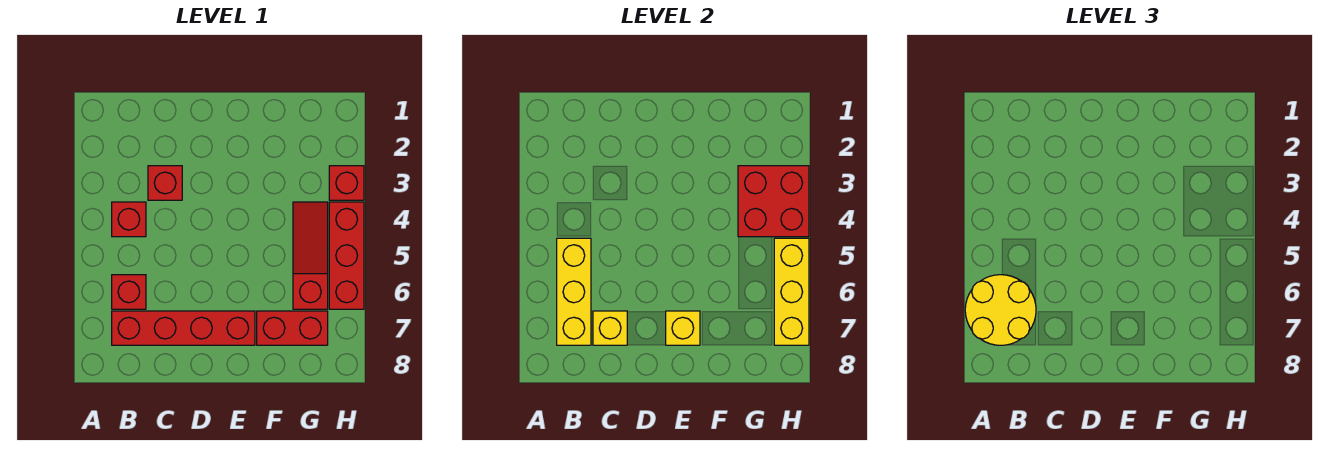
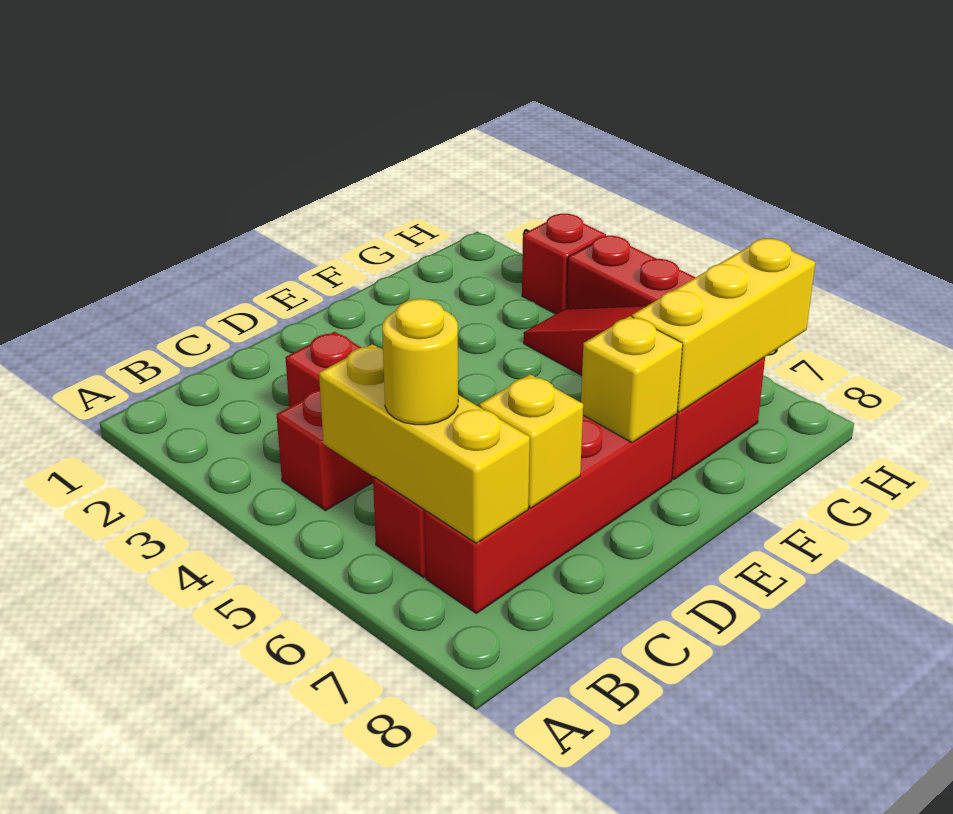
yellow 2x2 round brick [965,275,1036,345] -> yellow 1x1 round brick [382,299,458,425]
red 2x2 brick [738,166,809,237] -> none
yellow 1x3 brick [774,238,809,345] -> yellow 1x3 brick turned to [632,238,815,412]

